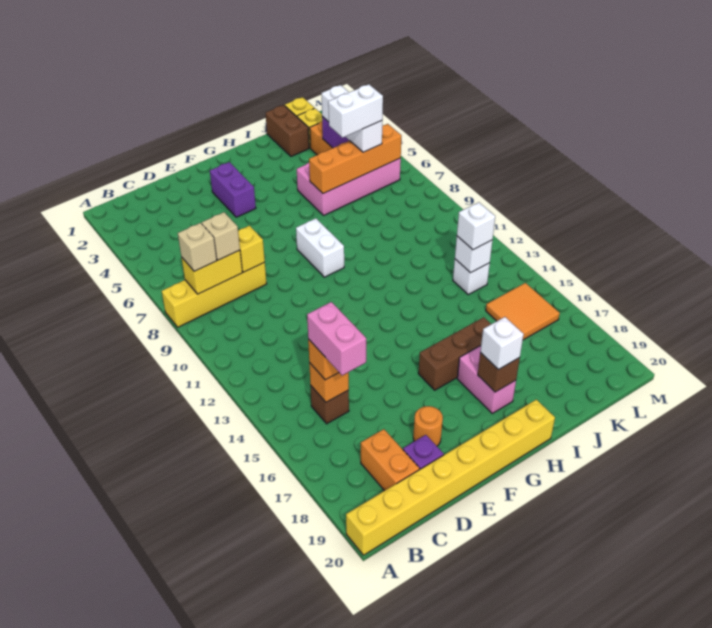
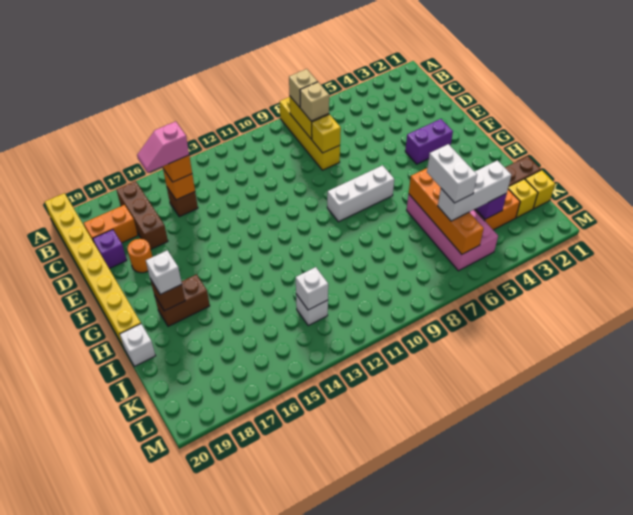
pink 1x2 brick [307,302,366,375] -> pink 1x2 slope [137,121,189,173]
white 1x2 brick [296,218,344,277] -> white 1x3 brick [327,165,394,222]
brown 1x3 brick [418,317,491,390] -> brown 1x3 brick moved to [116,181,168,249]
pink 1x2 brick [457,346,516,413] -> brown 1x2 brick [154,274,210,326]
white 1x1 brick [457,202,495,250] -> white 1x1 brick moved to [120,324,156,366]
orange 2x2 tile [486,283,560,340] -> none

